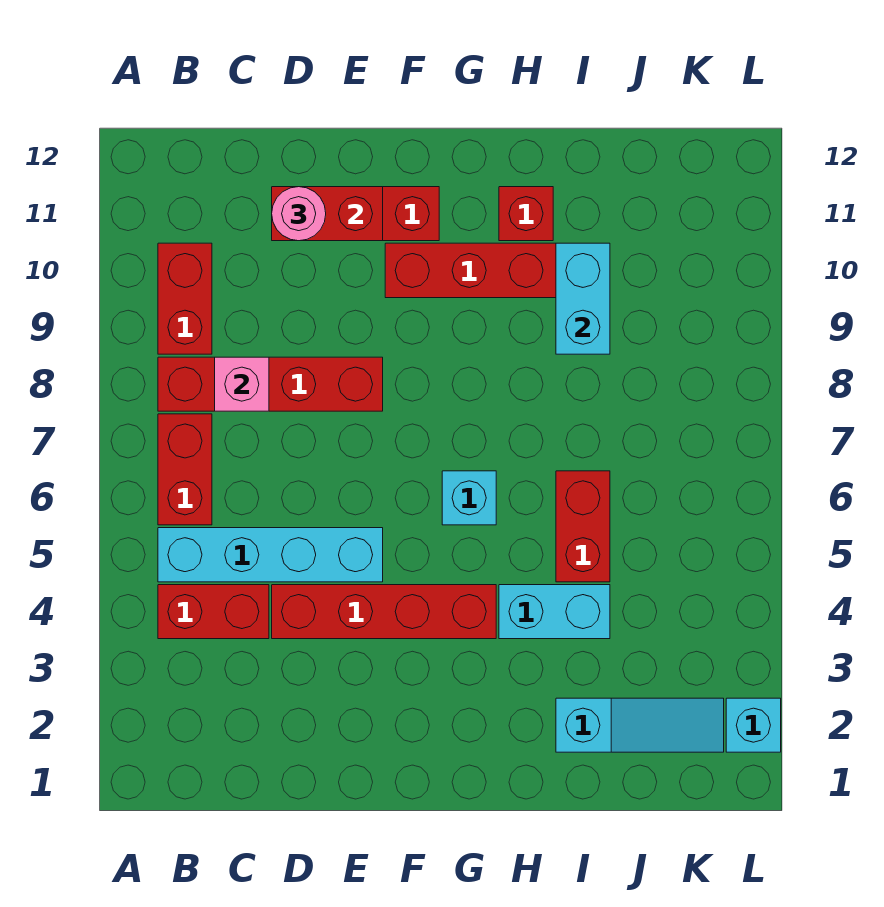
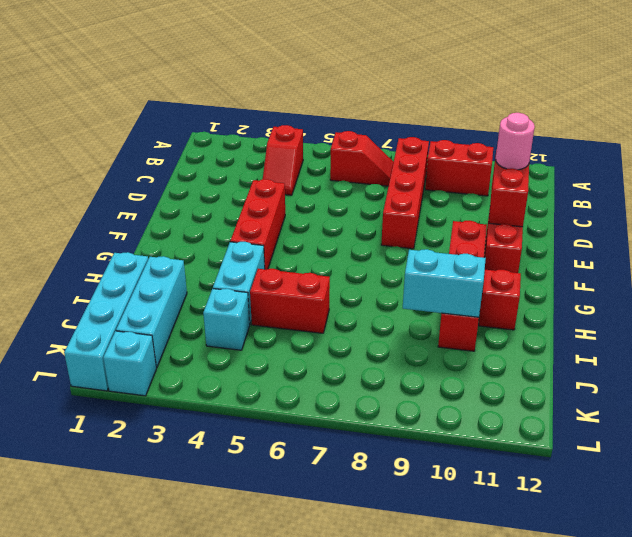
red 1x2 brick [158,585,269,639] -> red 1x2 slope [263,125,303,195]
cyan 1x4 brick [158,528,383,582] -> cyan 1x4 brick moved to [64,252,148,391]
red 1x2 brick [158,414,212,525] -> red 1x2 slope [330,131,394,186]
pink 1x1 brick [215,357,269,411] -> none
red 1x4 brick [272,585,496,639] -> red 1x3 brick [230,179,285,269]
cyan 1x1 brick [442,471,496,525] -> cyan 1x1 brick moved to [203,289,250,350]
cyan 1x3 slope [556,698,724,752] -> cyan 1x3 brick [116,256,187,368]

